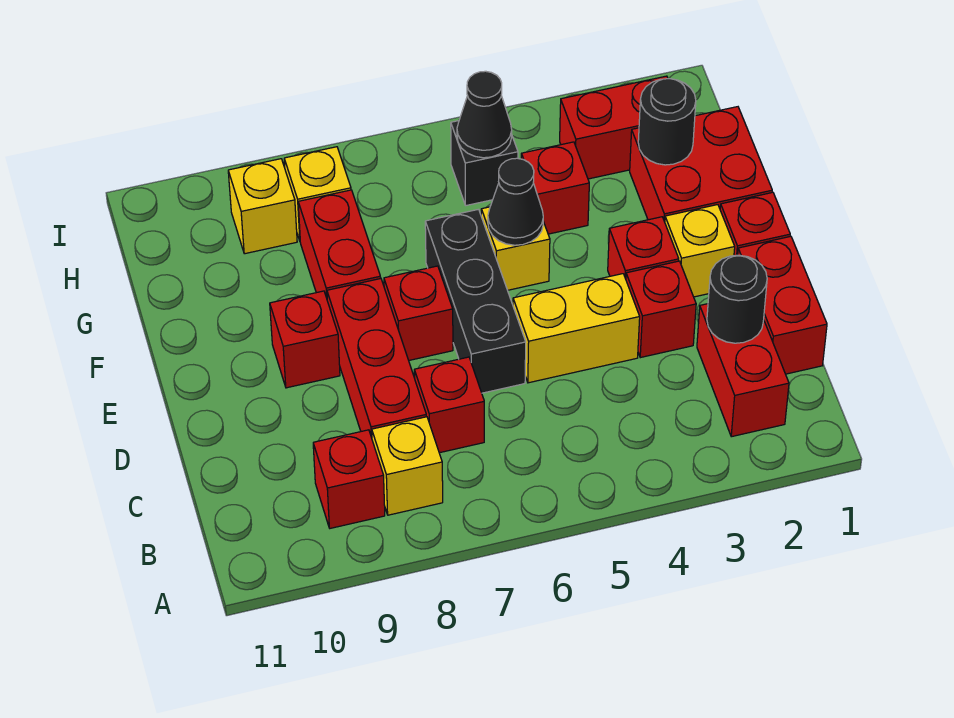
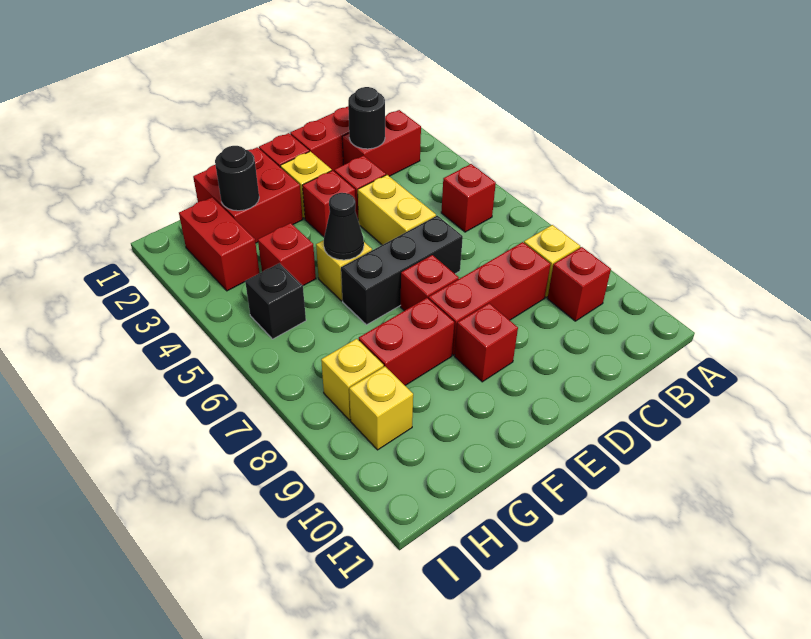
red 1x1 brick [414,357,484,453] -> red 1x1 brick moved to [441,164,496,232]
black 1x1 cone [457,71,512,158] -> none

